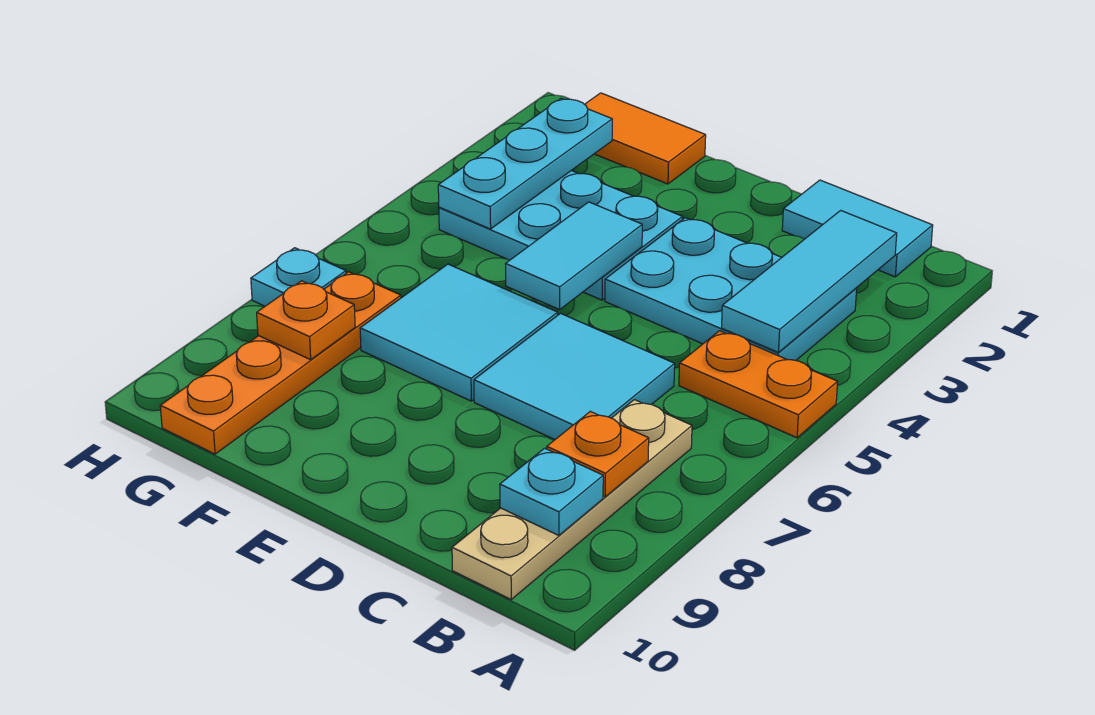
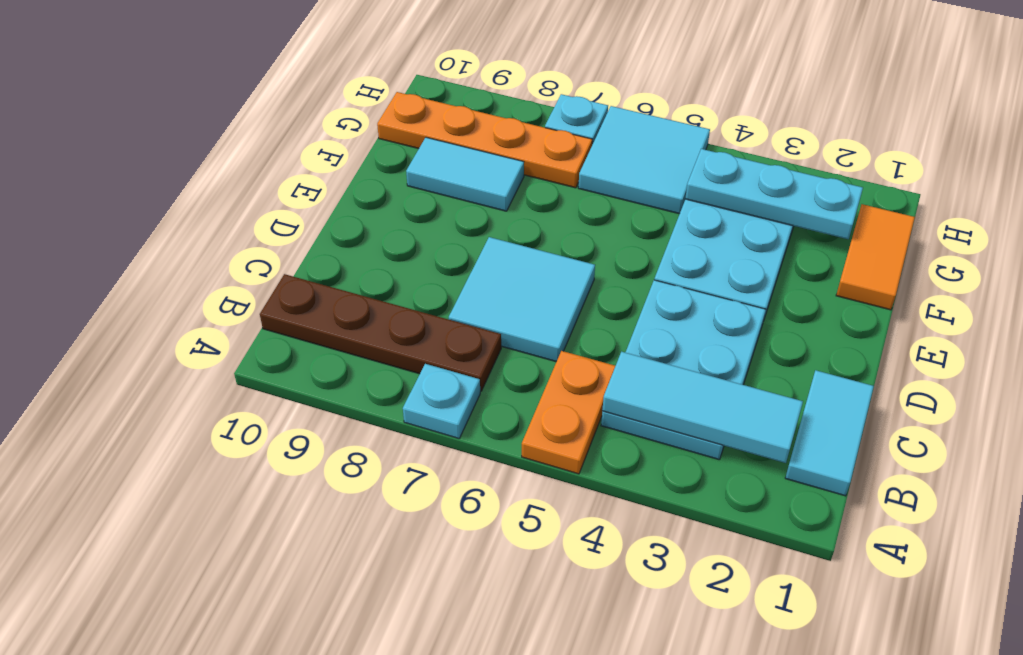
tan 1x4 plate [452,400,692,599] -> brown 1x4 plate [260,274,501,391]
orange 1x1 plate [547,411,649,497] -> none
cyan 1x1 plate [500,448,603,535] -> cyan 1x1 plate moved to [403,364,480,438]
cyan 1x2 tile [506,202,642,310] -> cyan 1x2 tile moved to [406,137,524,211]
cyan 2x2 tile [360,264,558,401] -> cyan 2x2 tile moved to [578,106,710,214]
orange 1x1 plate [257,281,355,360] -> none

